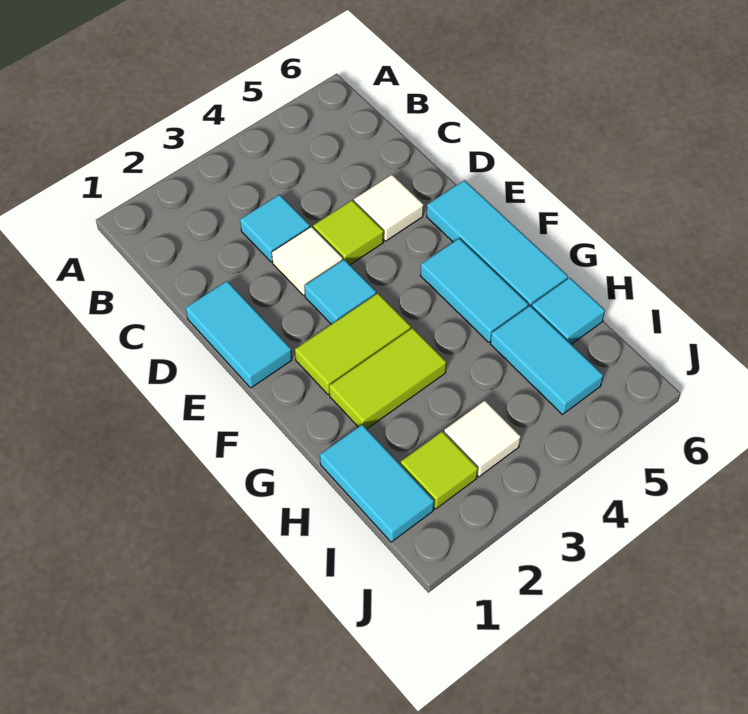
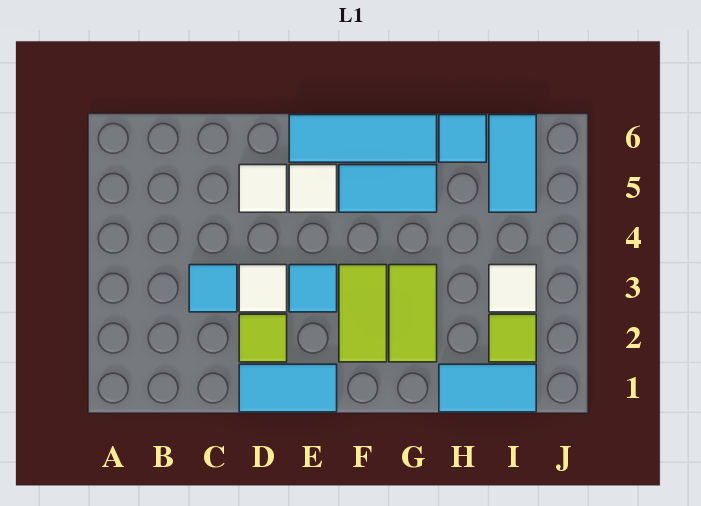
lime 1x1 tile [313,200,384,265] -> lime 1x1 tile moved to [239,314,287,362]
none -> white 1x1 tile [289,165,337,212]
cyan 1x2 tile [490,306,603,414] -> cyan 1x2 tile turned to [489,115,536,212]

